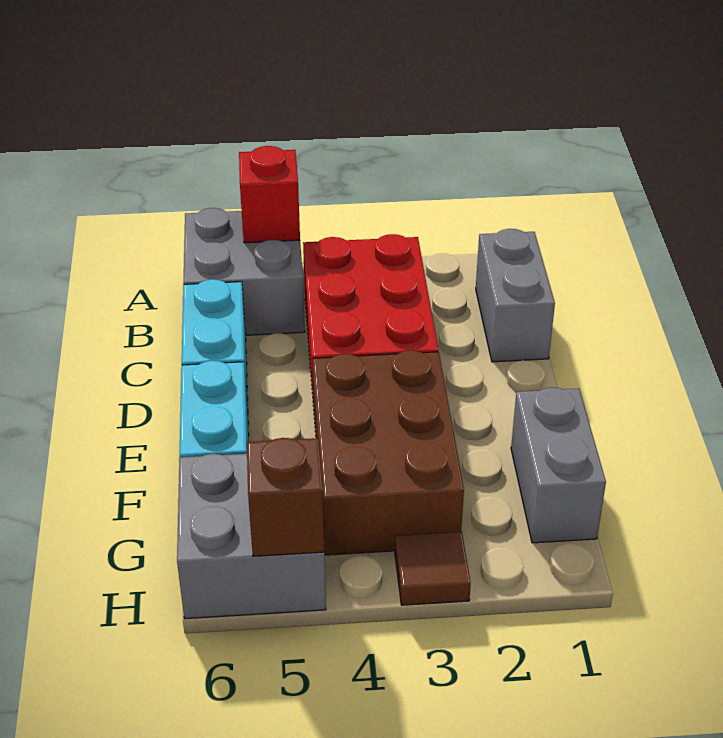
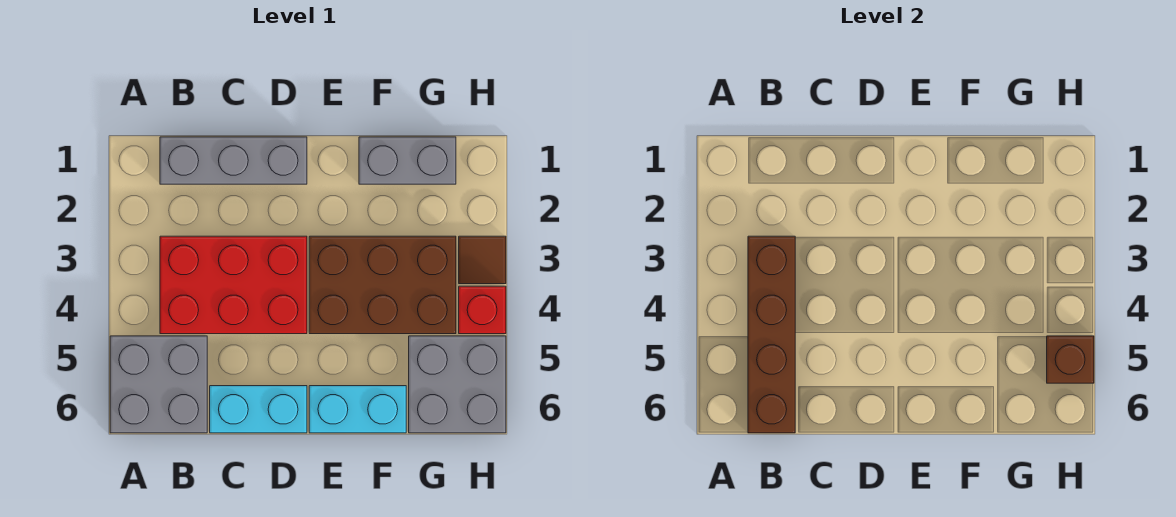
red 1x1 brick [239,146,300,243] -> red 1x1 brick moved to [459,286,506,334]
grey 1x2 brick [476,229,555,362] -> grey 1x3 brick [160,137,307,184]
none -> brown 1x4 brick [748,236,795,433]

